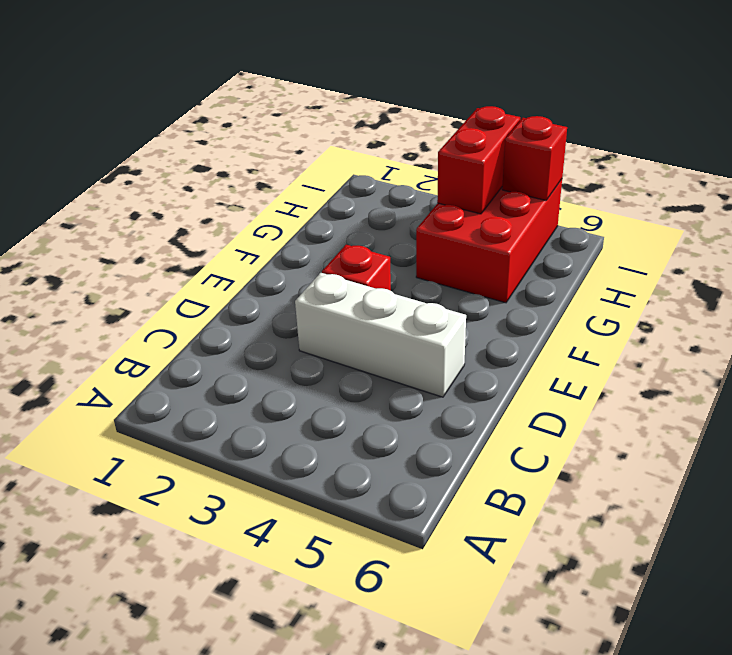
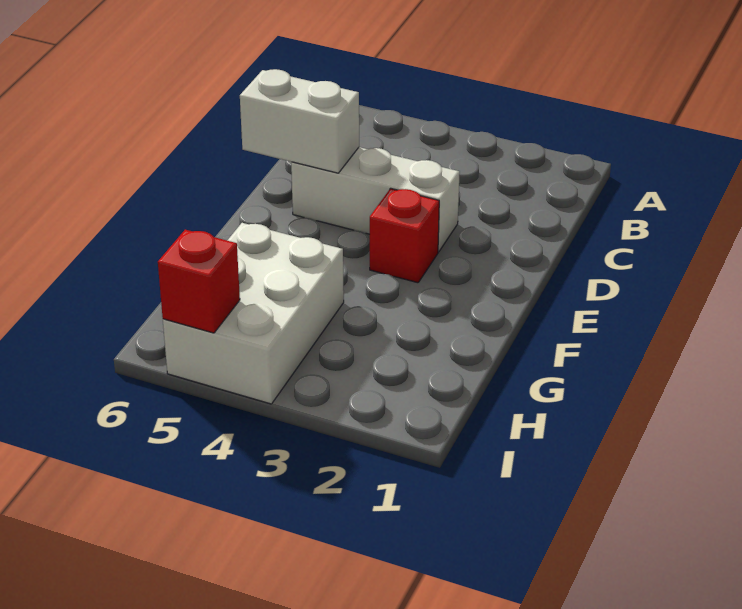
none -> white 1x2 brick [240,69,359,173]
red 2x3 brick [416,179,562,303] -> white 2x3 brick [163,223,344,404]
red 1x2 brick [437,106,520,214] -> none

